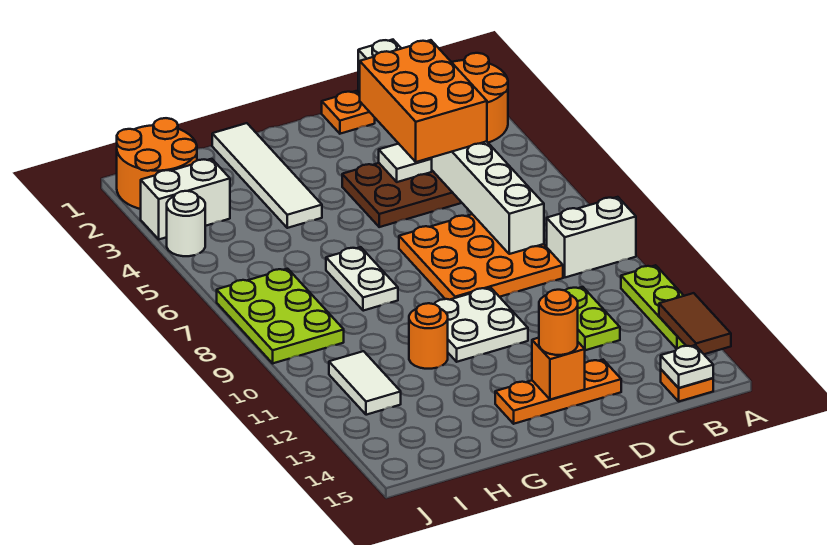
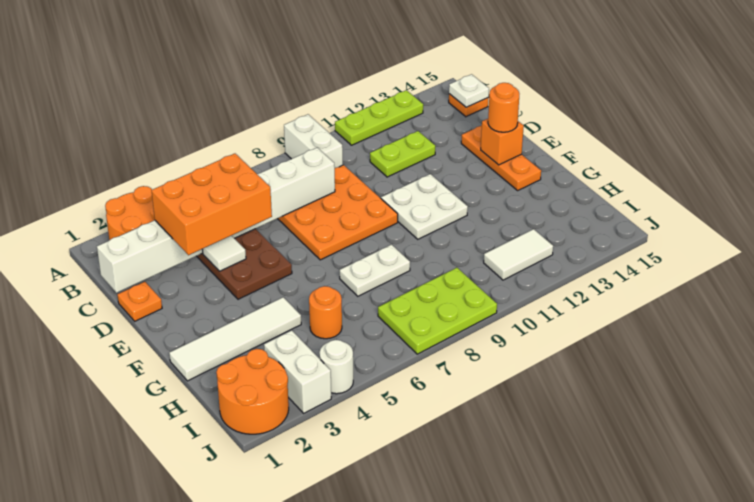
brown 1x2 tile [659,293,731,354] -> none
orange 1x1 round brick [409,303,448,369] -> orange 1x1 round brick moved to [309,286,342,339]

